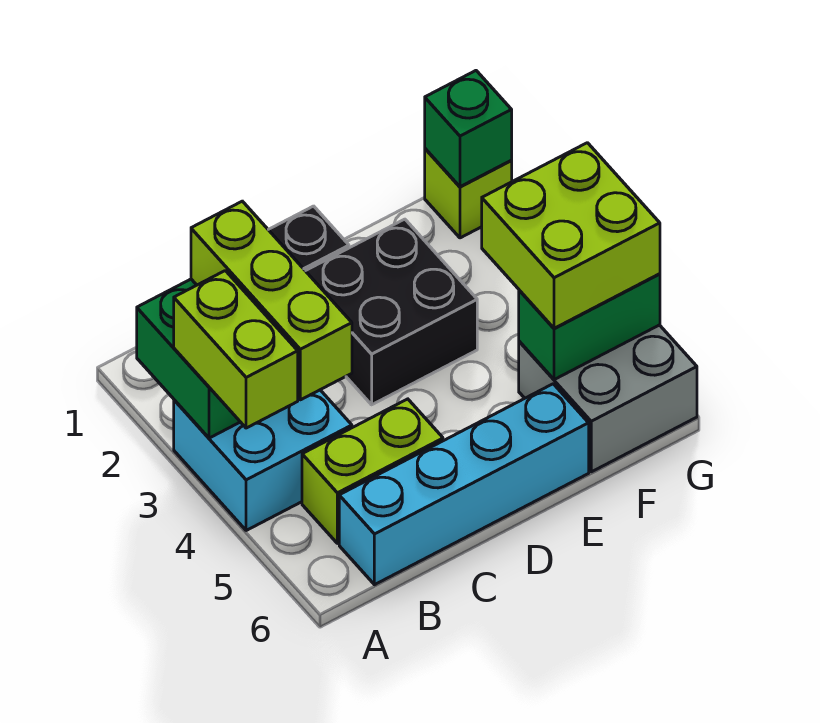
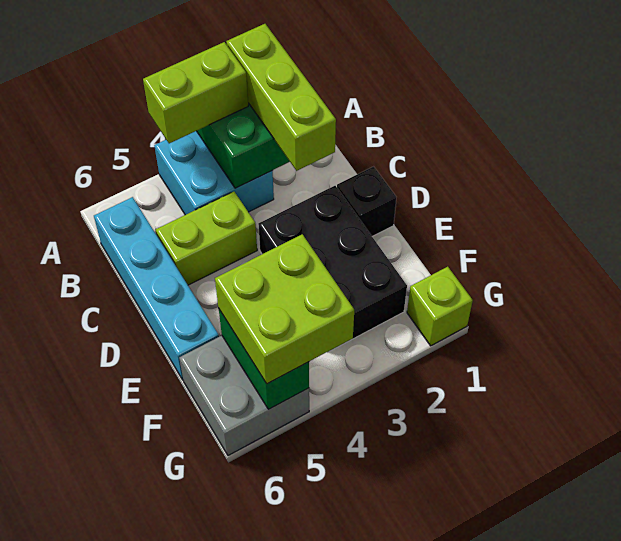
lime 1x3 brick [191,201,352,400] -> lime 1x3 brick turned to [226,24,336,171]
lime 1x2 brick [302,399,443,543] -> lime 1x2 brick turned to [155,192,257,285]
black 2x2 brick [306,219,477,405] -> black 2x3 brick [258,186,407,352]
green 1x1 brick [425,71,512,187] -> none

